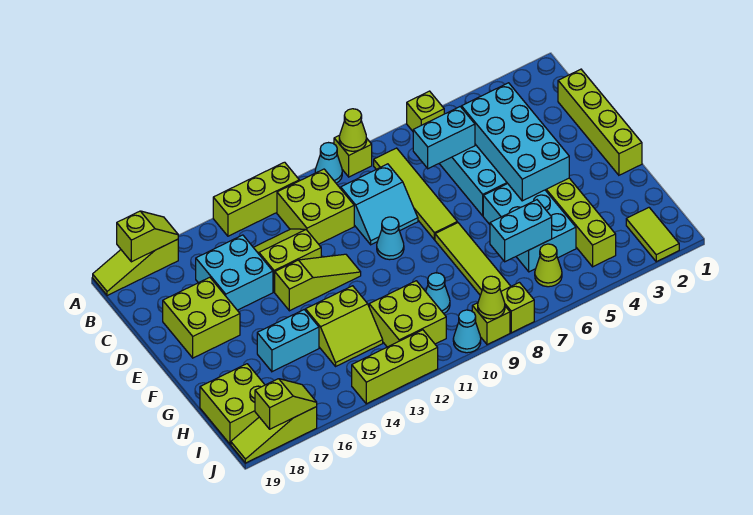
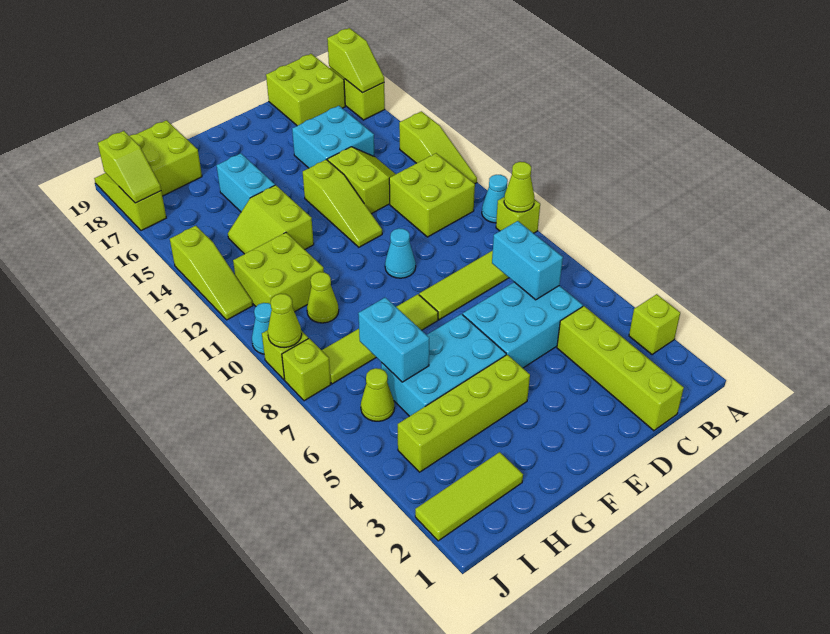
lime 1x1 brick [407,91,444,131] -> lime 1x1 brick moved to [629,294,680,355]
lime 1x3 brick [213,162,299,236] -> lime 1x3 slope [399,111,477,184]
lime 1x4 brick [558,69,642,175] -> lime 1x4 brick turned to [557,306,684,431]
cyan 2x4 brick [462,83,569,201] -> none
cyan 2x2 slope [341,164,418,245] -> none
lime 2x2 brick [163,277,240,358] -> lime 2x2 brick moved to [266,54,345,126]
cyan 1x1 cone [426,273,450,313] -> lime 1x1 cone [307,272,339,323]
lime 1x2 tile [626,208,679,262] -> lime 1x3 tile [415,452,523,541]
lime 1x3 brick [352,330,438,404] -> lime 1x3 slope [170,226,253,320]

